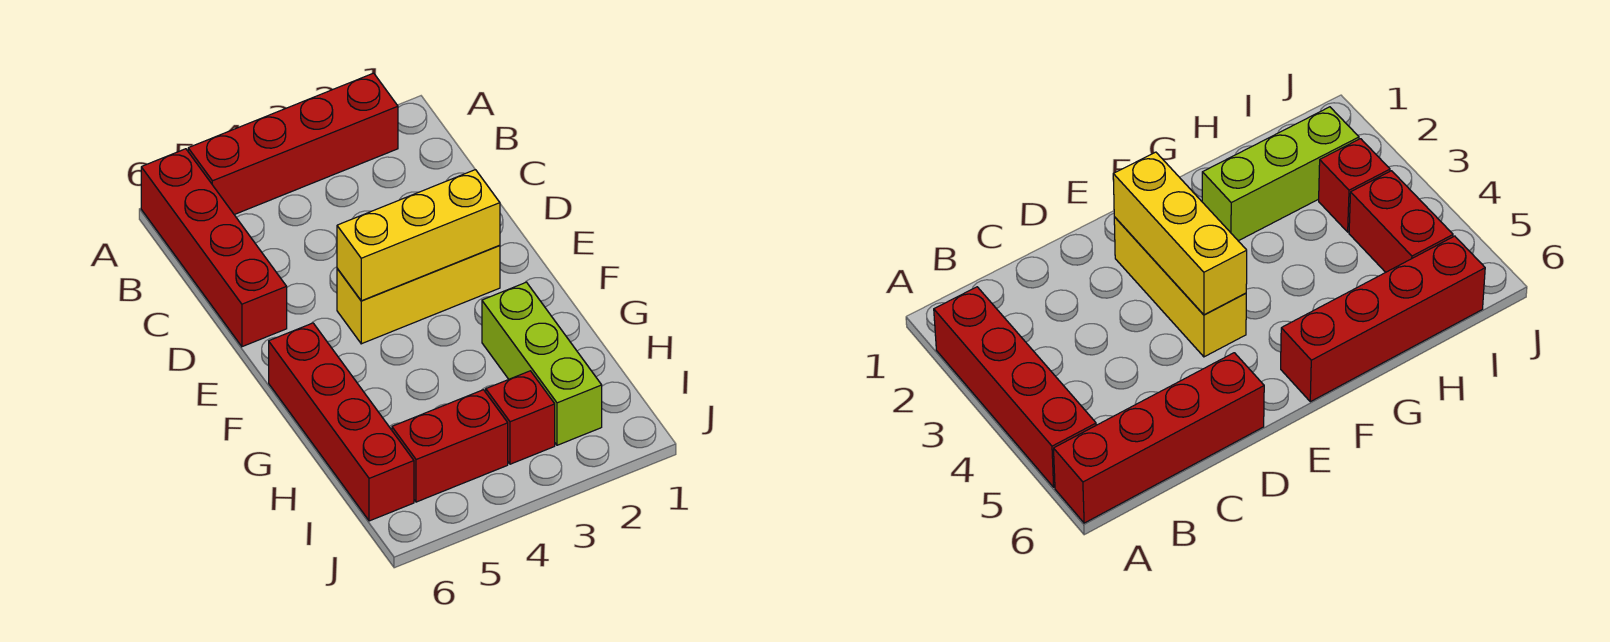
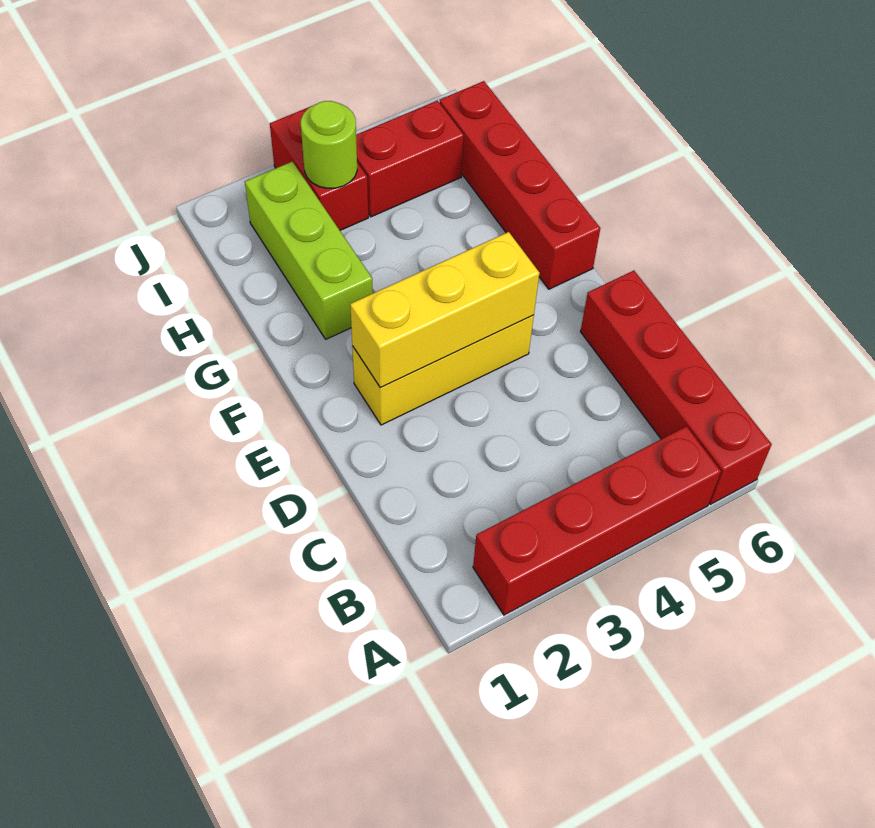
red 1x1 brick [486,371,555,464] -> red 1x2 brick [270,107,368,230]
none -> lime 1x1 round brick [301,101,357,188]

